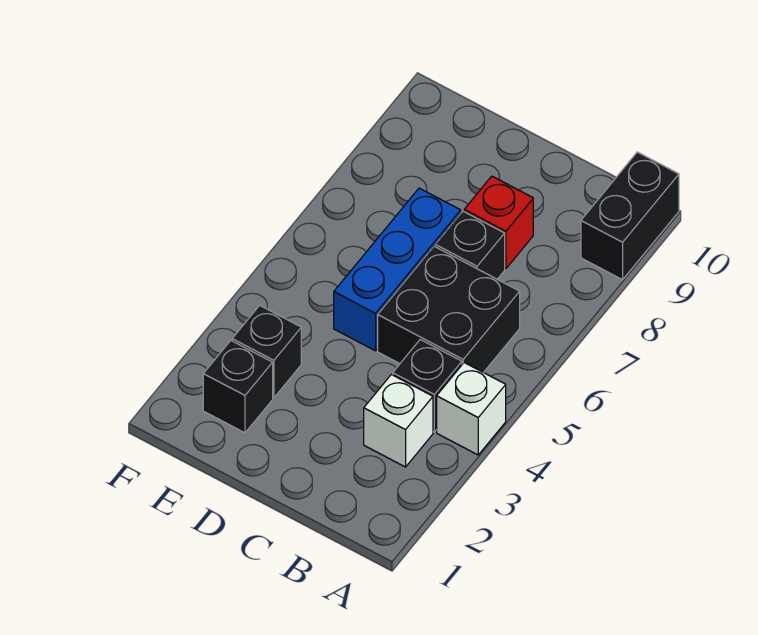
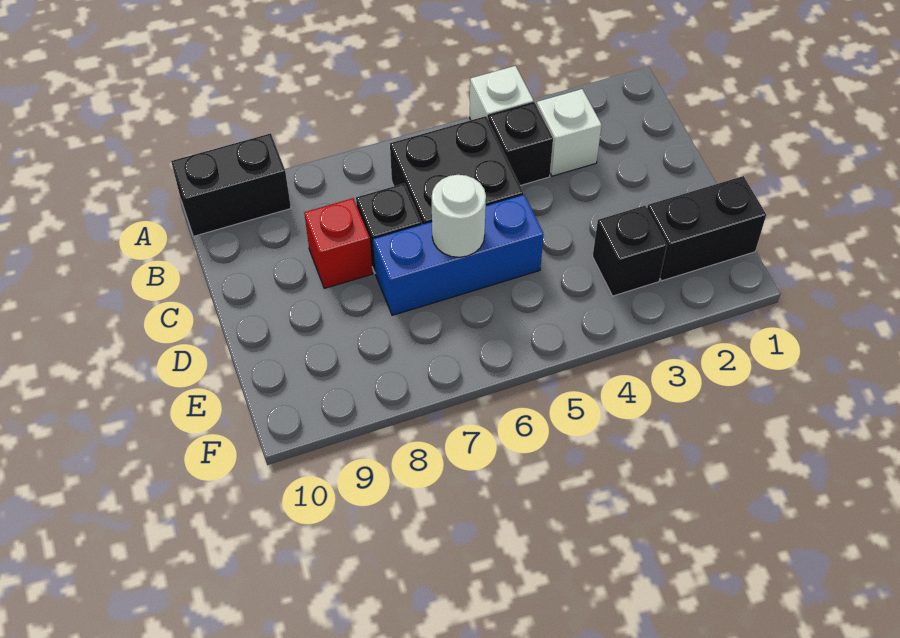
none -> white 1x1 round brick [432,175,486,257]
black 1x1 brick [203,341,273,433] -> black 1x2 brick [647,176,766,281]

